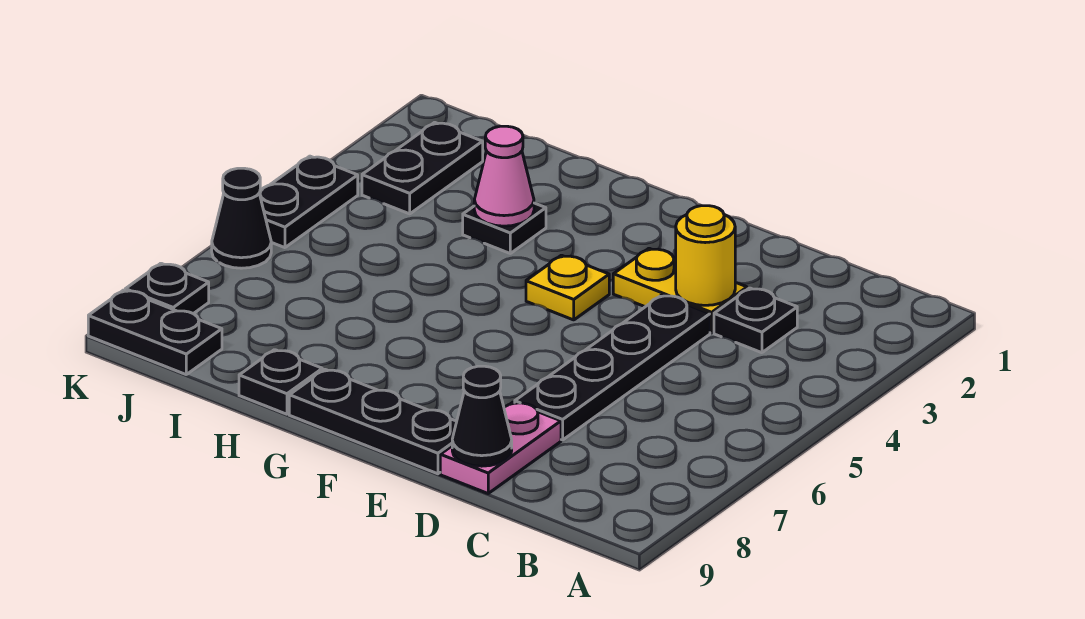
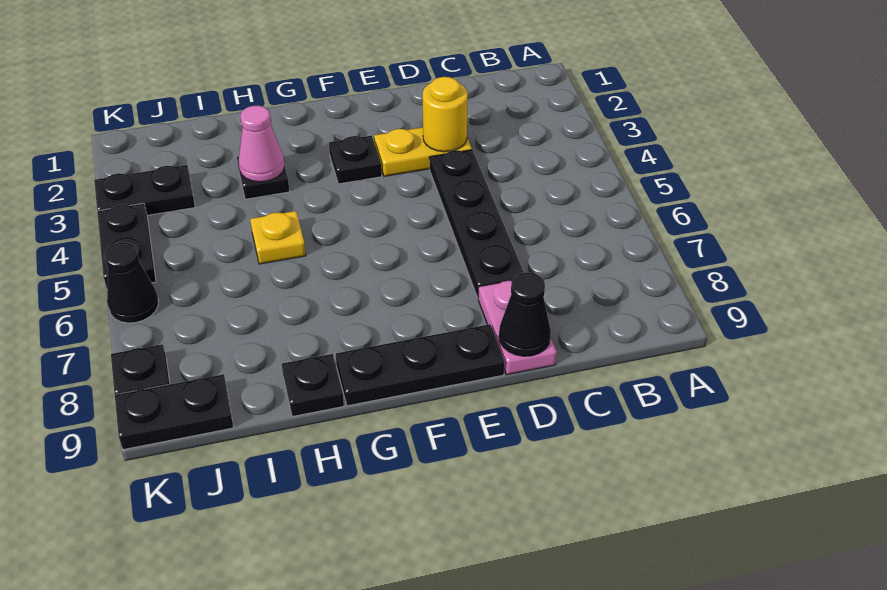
black 1x1 plate [714,288,797,353] -> black 1x1 plate moved to [329,136,382,184]
yellow 1x1 plate [526,255,609,320] -> yellow 1x1 plate moved to [250,211,306,264]
black 1x2 plate [362,122,483,214] -> black 1x2 plate turned to [94,165,195,215]

